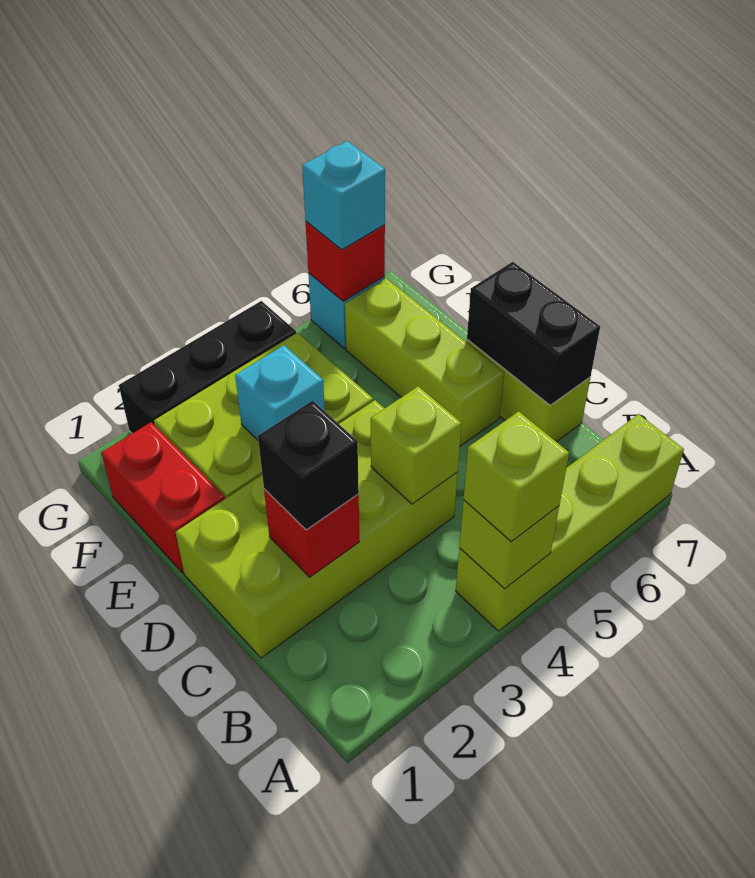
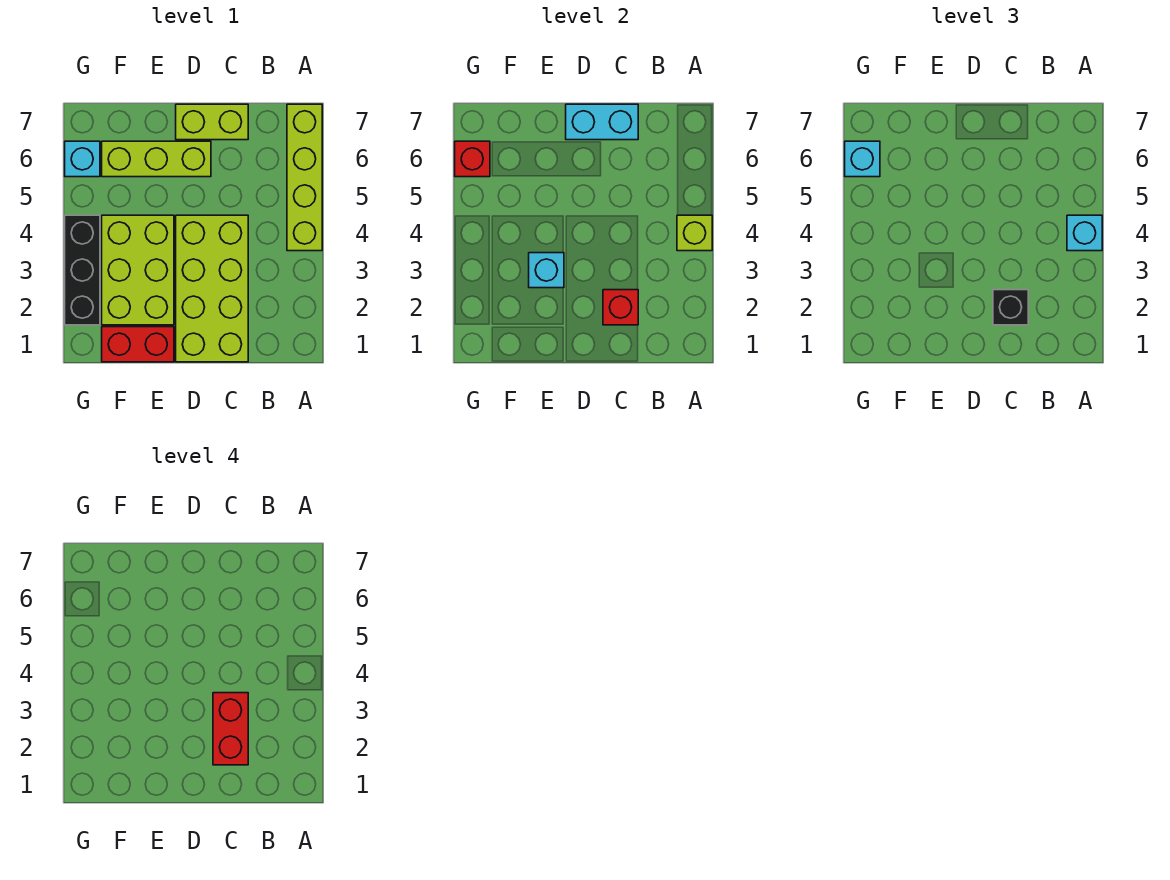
lime 1x1 brick [464,411,569,541] -> cyan 1x1 brick [1067,215,1102,251]
none -> red 1x2 brick [213,693,248,765]
lime 1x1 brick [371,386,461,504] -> none
black 1x2 brick [467,262,600,405] -> cyan 1x2 brick [566,104,638,140]

